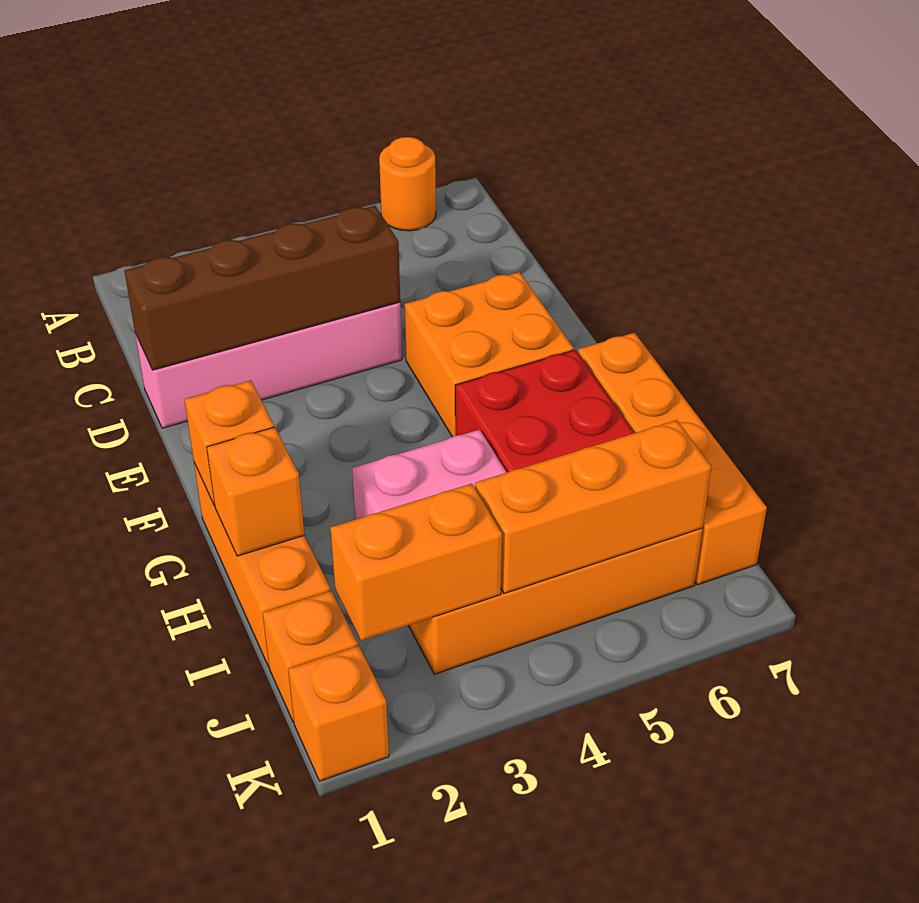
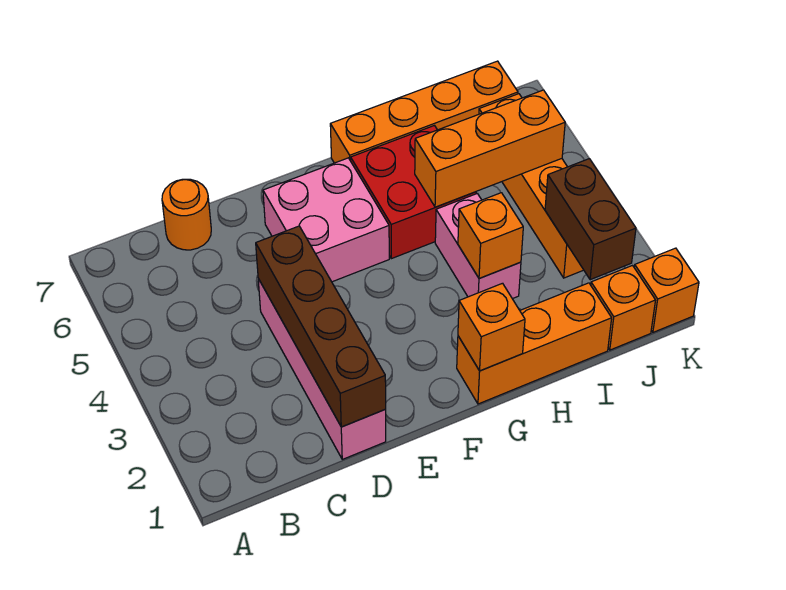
orange 1x1 round brick [379,137,436,231] -> orange 1x1 round brick moved to [162,179,211,250]
orange 2x2 brick [404,272,574,437] -> pink 2x2 brick [263,158,389,282]
orange 1x1 brick [207,427,304,556] -> orange 1x1 brick moved to [458,193,523,278]
orange 1x2 brick [330,484,502,641] -> brown 1x2 brick [545,159,636,280]
orange 1x3 brick [475,420,711,593] -> orange 1x3 brick turned to [415,90,565,207]

